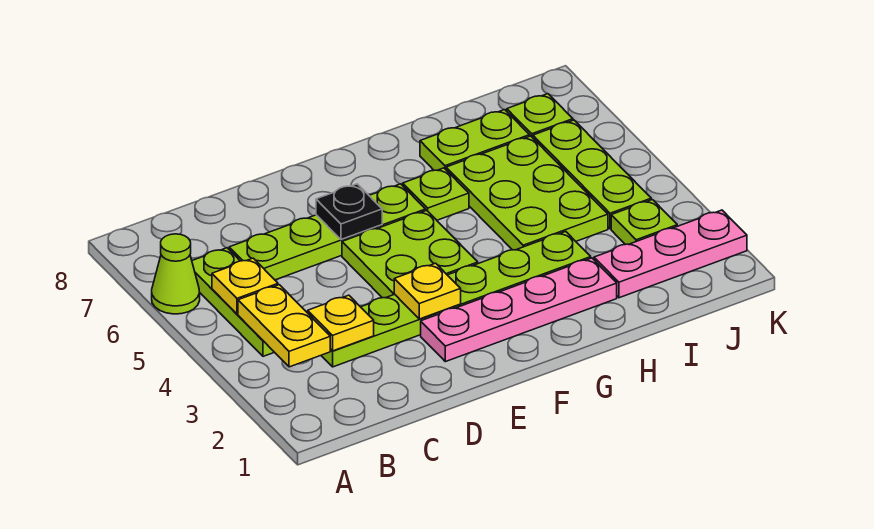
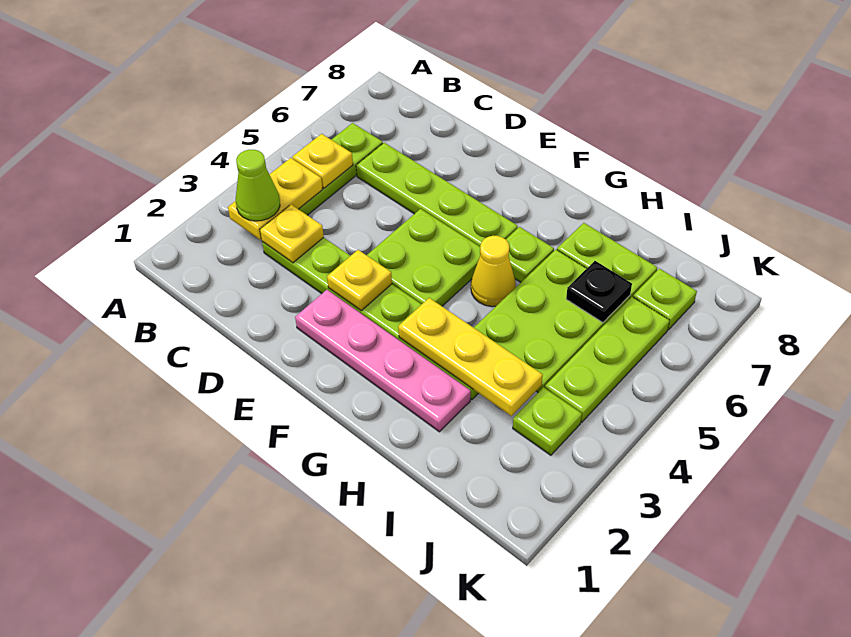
lime 1x1 cone [152,234,200,314] -> lime 1x1 cone moved to [236,150,280,221]
black 1x1 plate [316,184,382,239] -> black 1x1 plate moved to [566,261,632,322]
none -> yellow 1x3 plate [398,298,543,416]
none -> yellow 1x1 cone [471,236,516,307]
pink 1x3 plate [594,210,747,298] -> none

